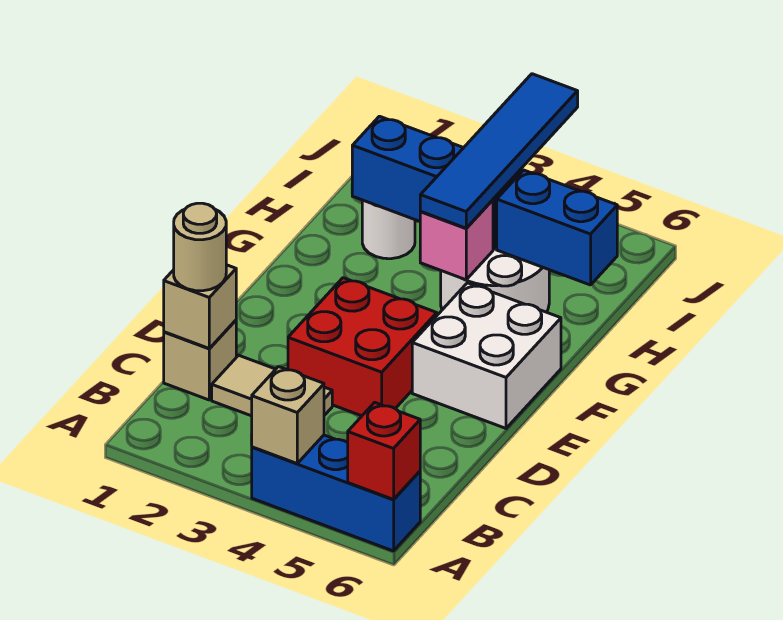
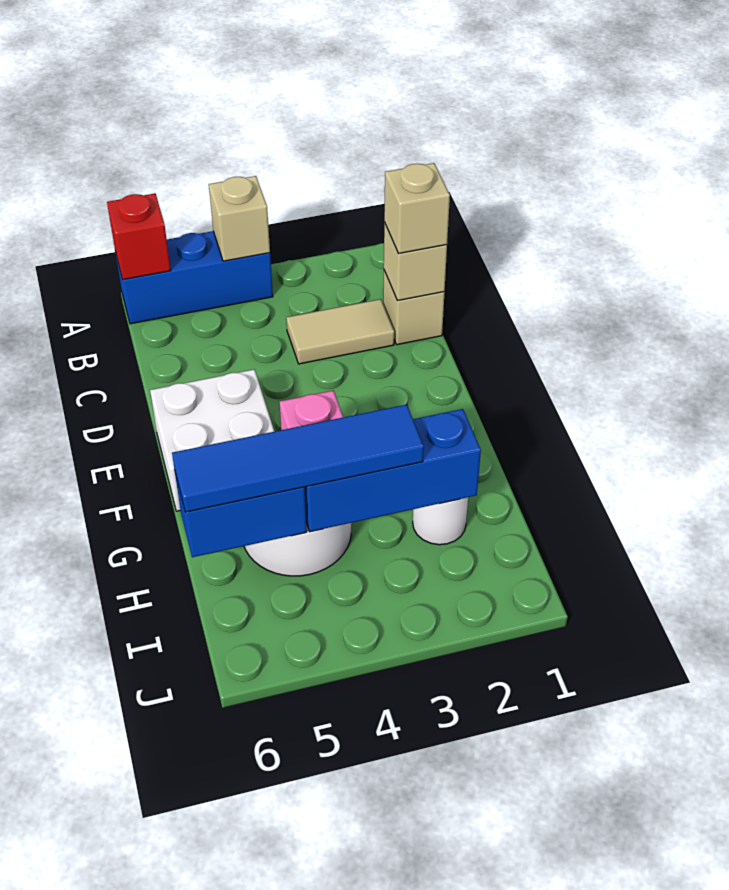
tan 1x1 round brick [174,203,226,291] -> tan 1x1 brick [384,163,450,254]
red 2x2 brick [288,278,437,416] -> none
blue 1x4 tile [420,74,578,228] -> blue 1x4 tile turned to [172,405,424,512]

